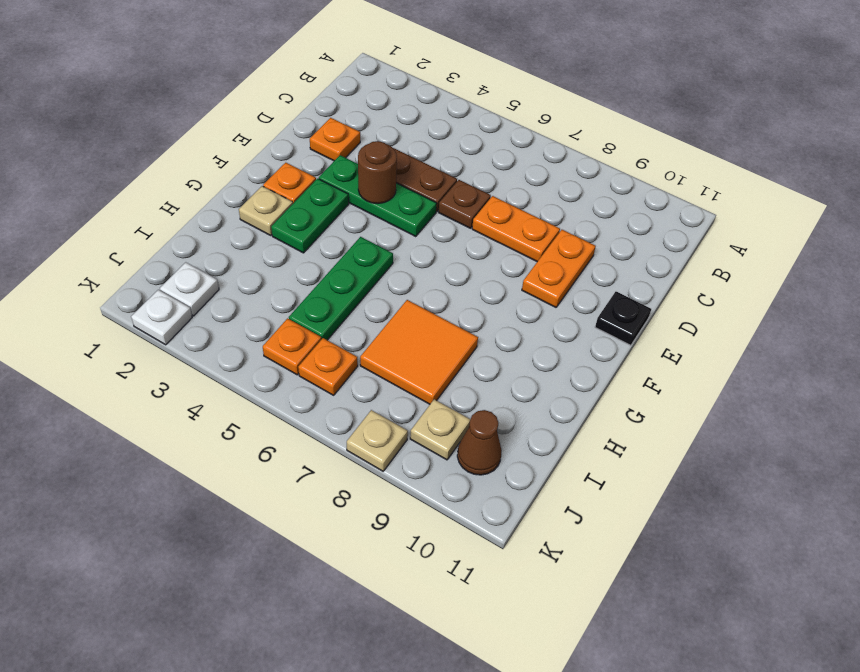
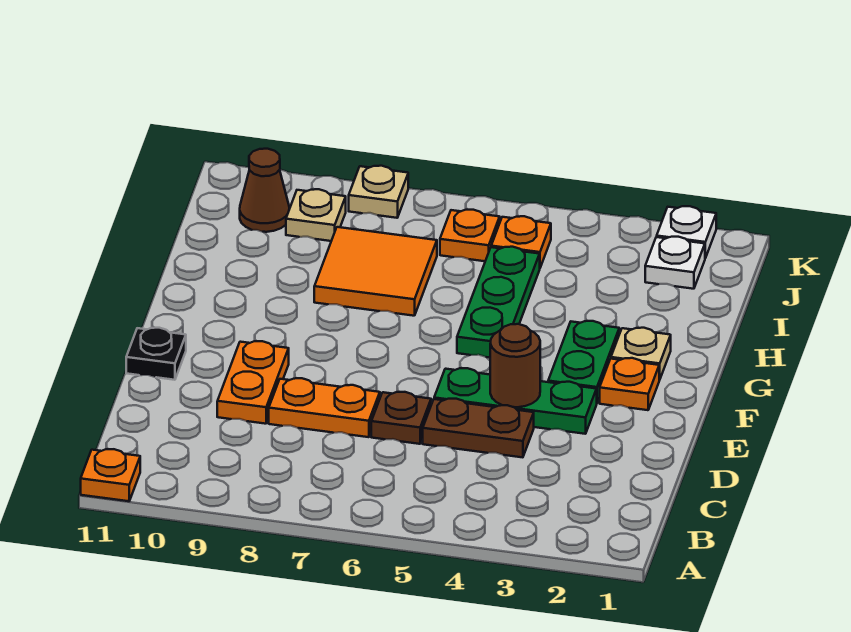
orange 1x1 plate [310,118,360,161] -> orange 1x1 plate moved to [81,449,140,501]

